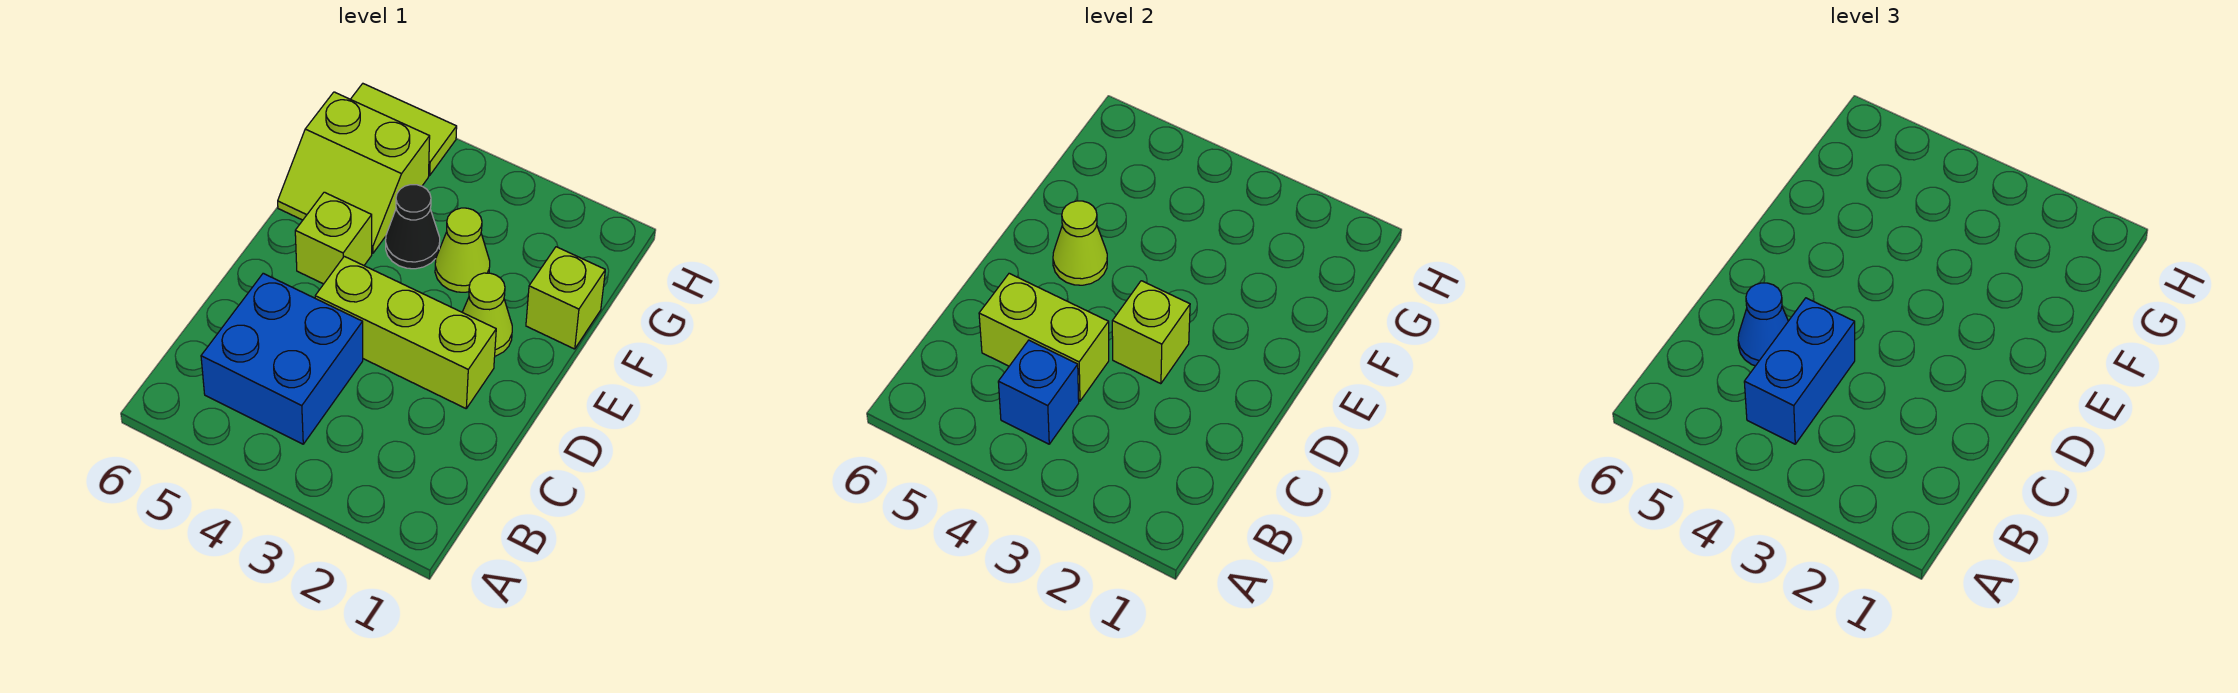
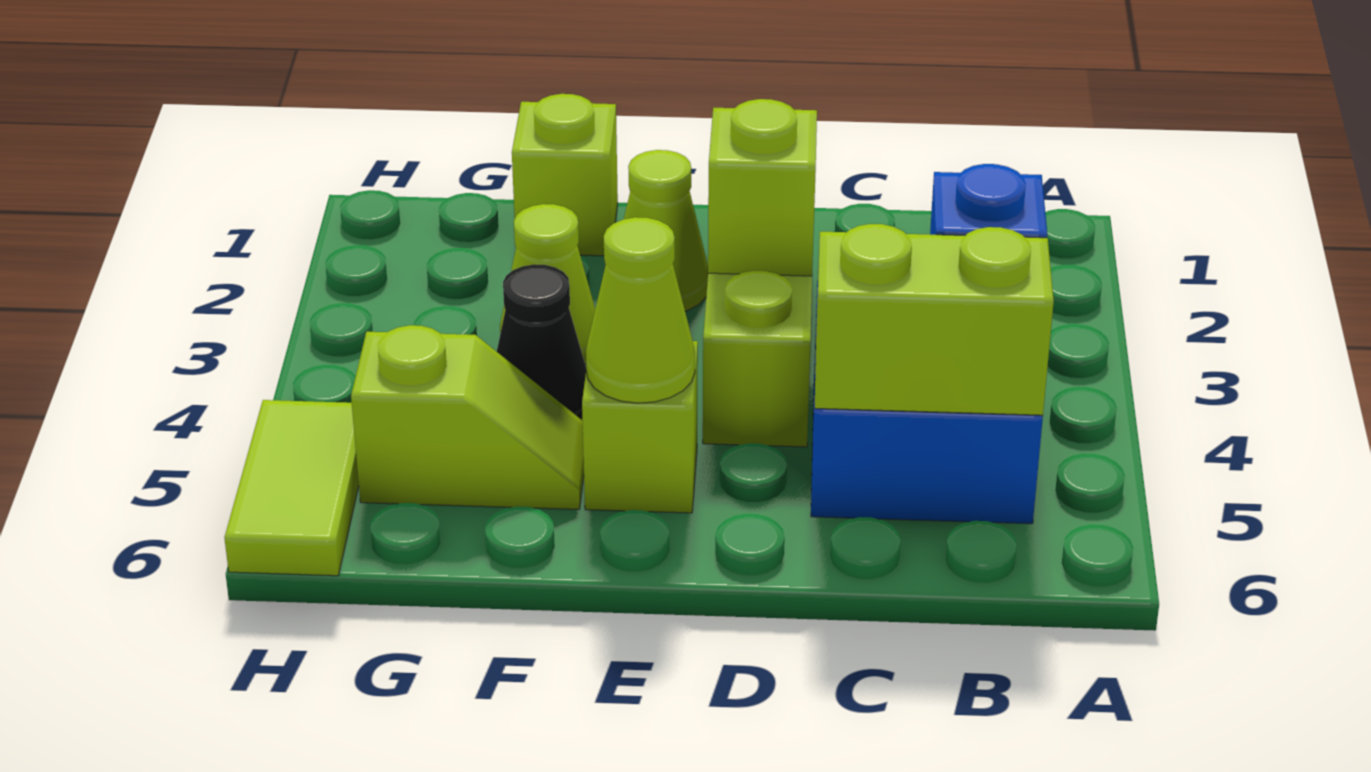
blue 1x2 brick [1744,298,1855,444] -> none
lime 1x2 brick [979,273,1109,401] -> lime 1x2 brick turned to [815,224,1054,415]
blue 1x1 cone [1738,283,1788,366] -> none
lime 2x2 slope [278,92,430,253] -> lime 1x2 slope [351,325,584,509]

